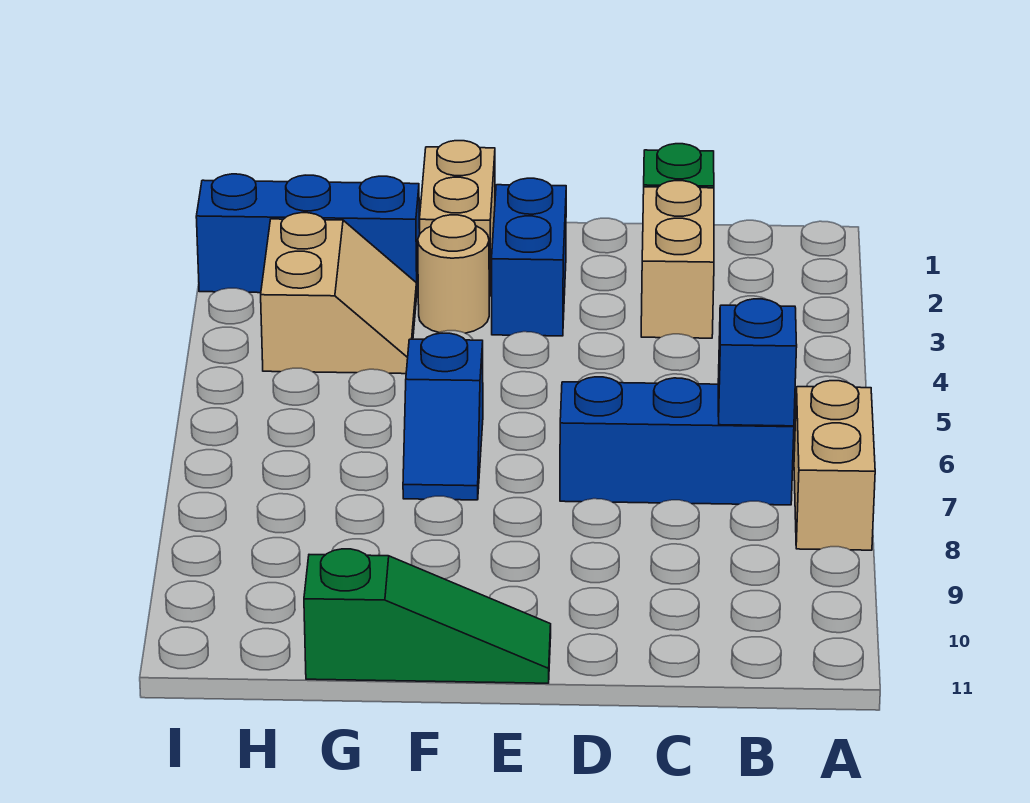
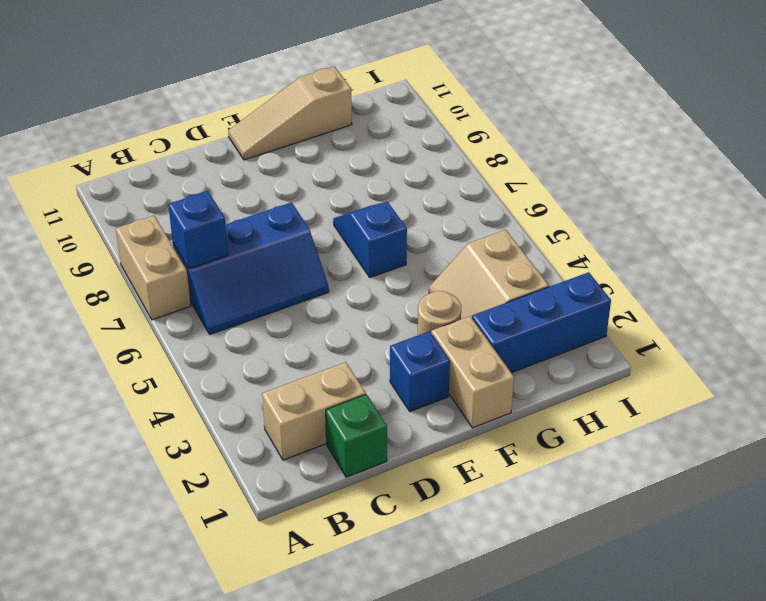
tan 1x2 brick [641,181,714,338] -> tan 1x2 brick turned to [262,362,366,460]
blue 1x2 brick [492,178,566,336] -> blue 1x1 brick [390,331,450,412]
green 1x3 slope [304,549,551,683] -> tan 1x3 slope [228,66,352,160]

